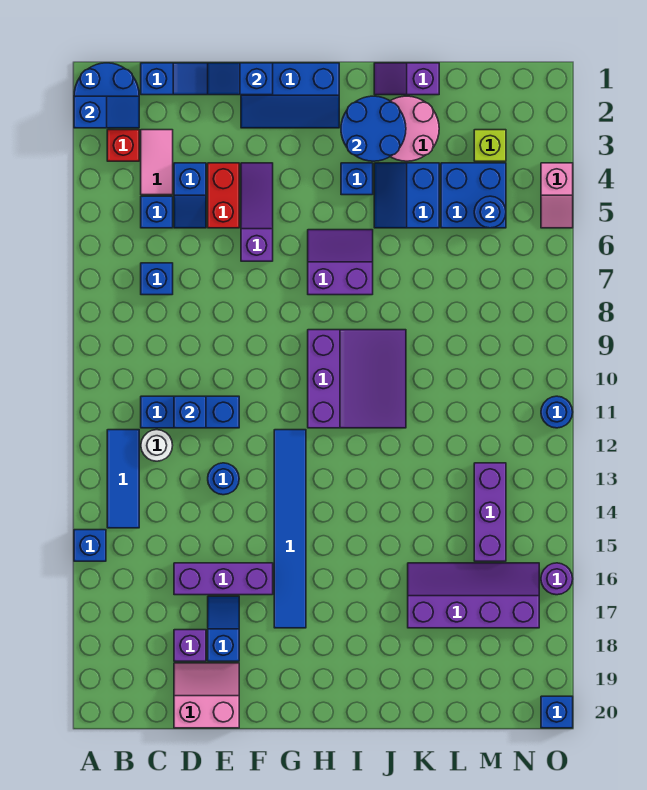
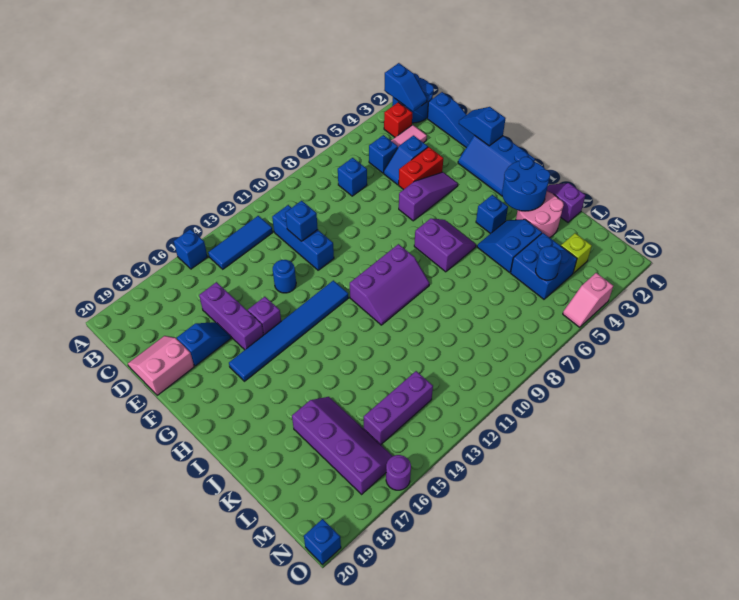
white 1x1 round brick [141,430,173,461] -> none
purple 1x1 brick [174,630,206,661] -> purple 1x1 brick moved to [248,297,281,334]
pink 2x2 slope [174,663,239,728] -> pink 2x2 slope turned to [128,336,194,395]
purple 3x3 slope [308,330,406,428] -> purple 2x3 slope [350,244,430,325]
blue 1x1 round brick [541,396,573,428] -> none

